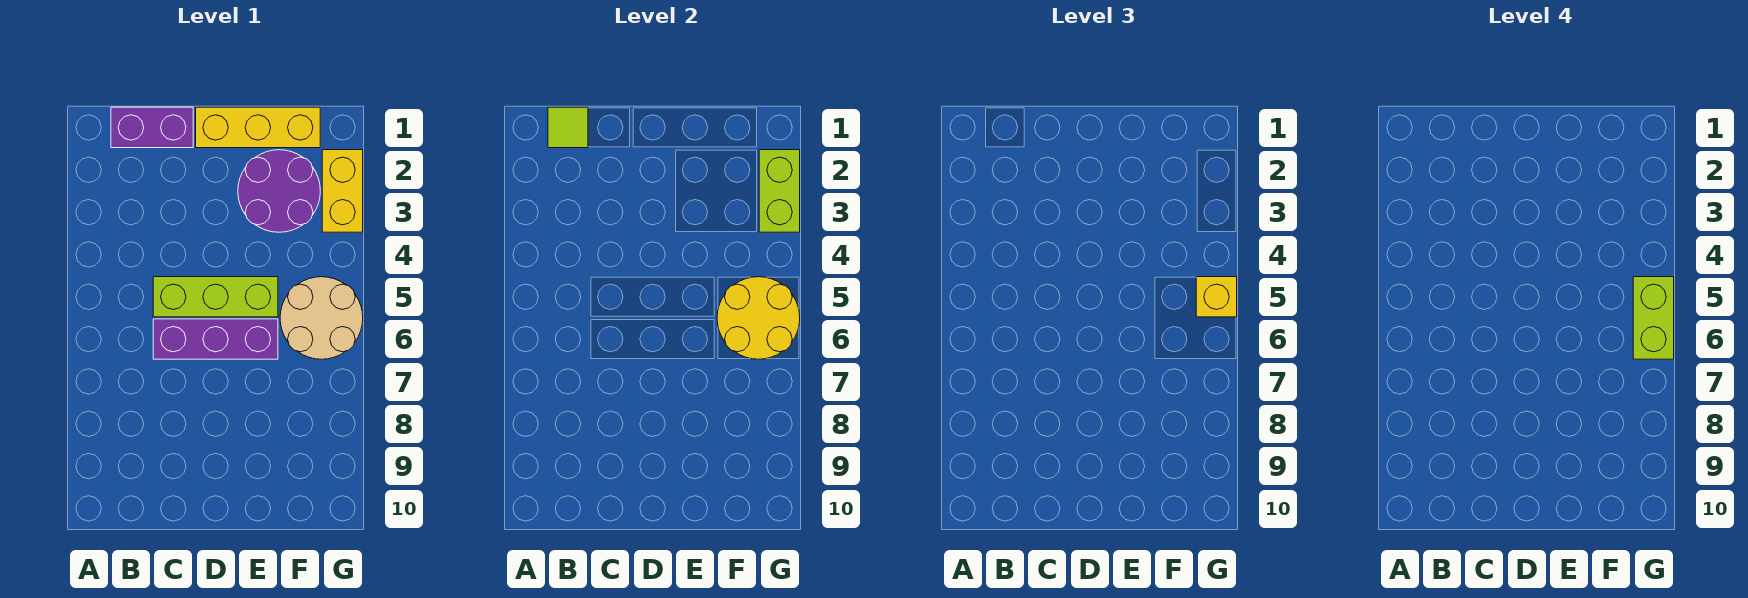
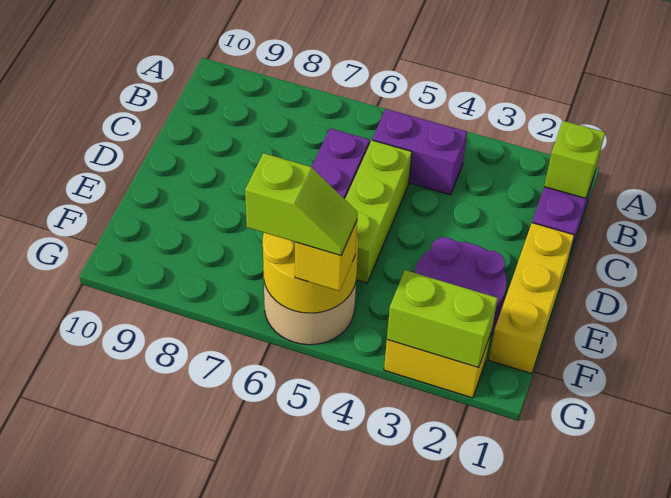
lime 1x1 tile [548,107,588,148] -> lime 1x1 brick [544,121,605,198]
none -> purple 1x2 brick [372,109,467,195]
lime 1x2 brick [1633,277,1674,359] -> lime 1x2 slope [245,153,358,256]

